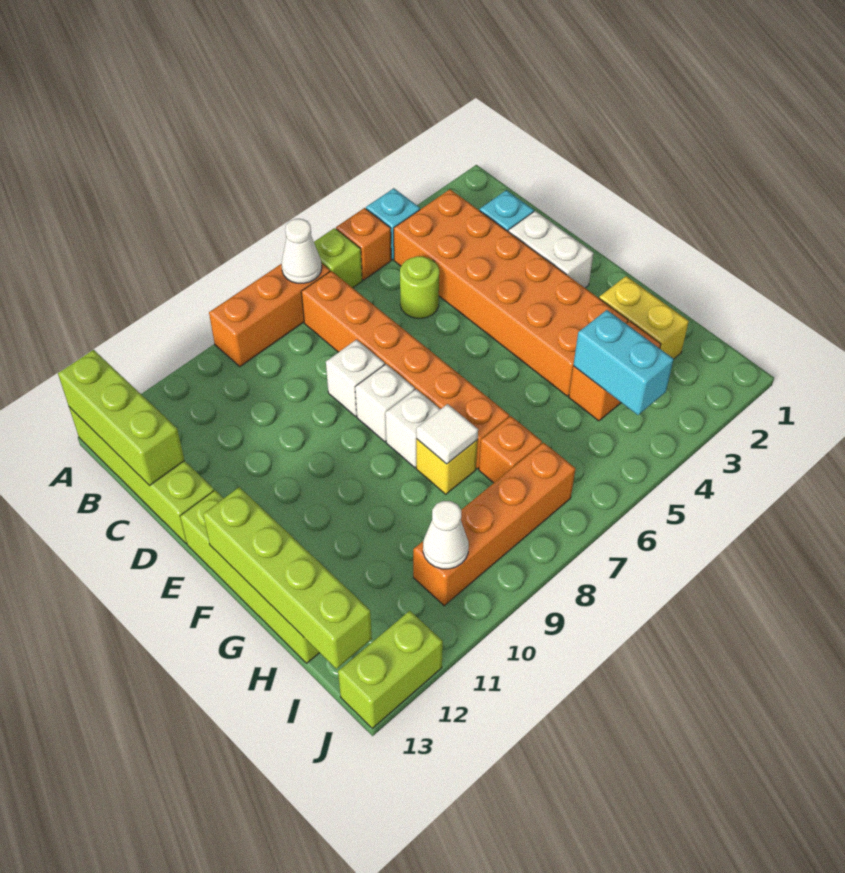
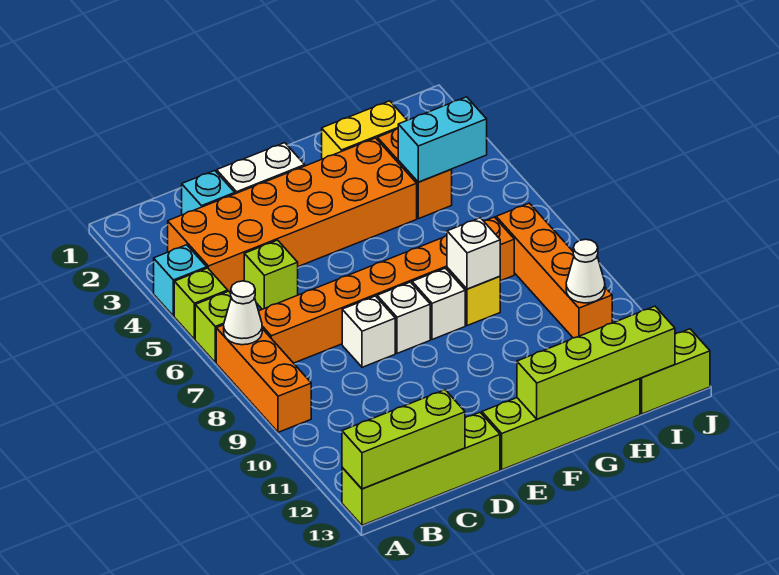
orange 1x1 brick [336,208,391,280] -> lime 1x1 brick [174,268,228,339]
lime 1x1 round brick [400,256,439,318] -> lime 1x1 brick [244,240,298,309]
white 1x1 tile [416,404,478,464] -> white 1x1 brick [447,218,500,289]
lime 1x2 brick [338,611,443,728] -> lime 1x2 brick turned to [640,329,710,414]

